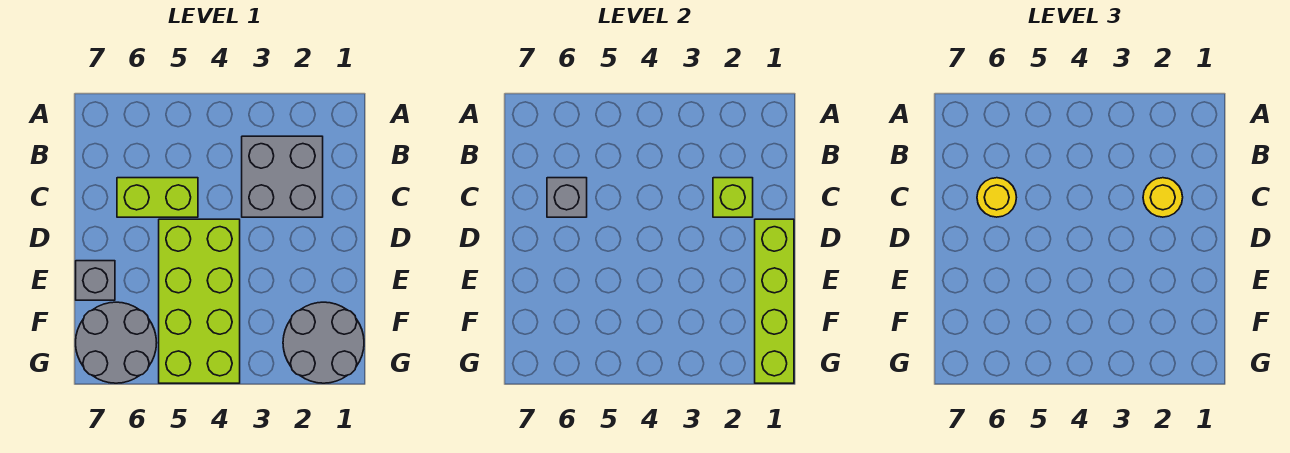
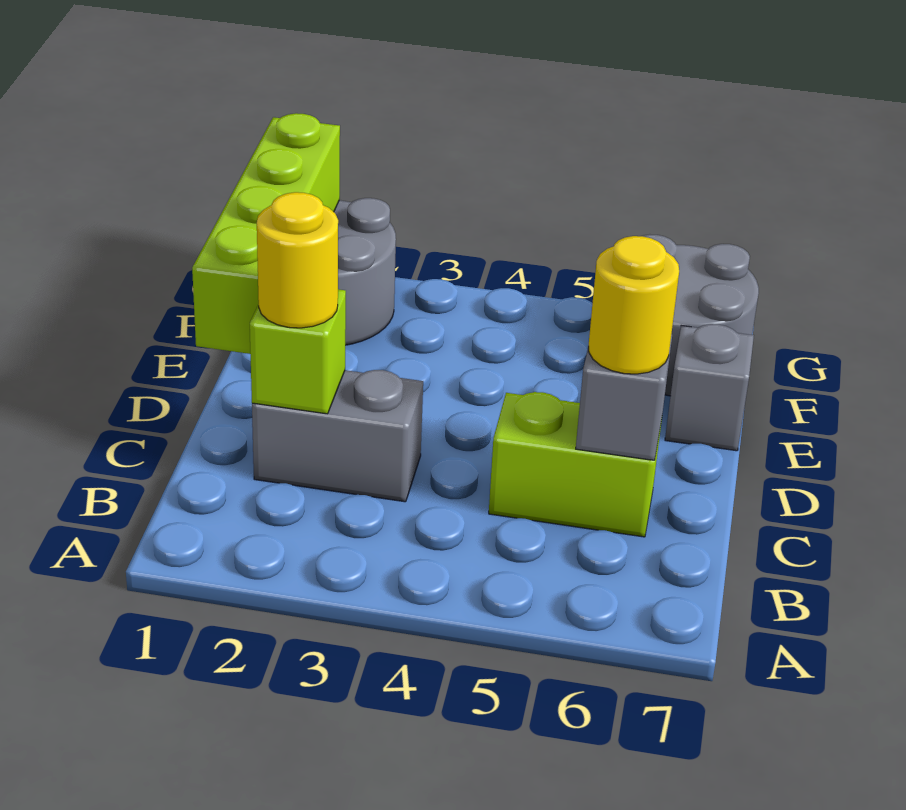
grey 2x2 brick [242,136,323,217] -> grey 1x2 brick [252,370,423,502]
lime 2x4 brick [159,219,240,383] -> none

